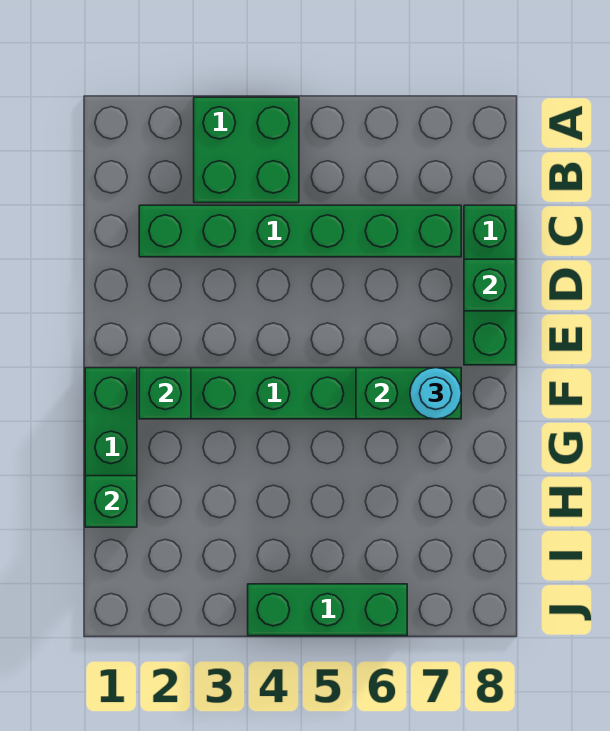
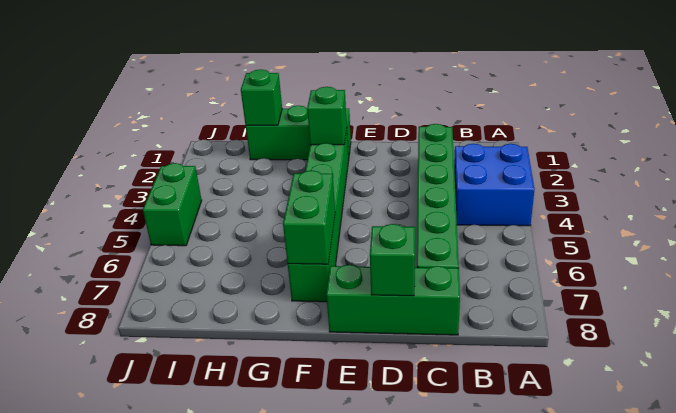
green 2x2 brick [194,97,299,203] -> blue 2x2 brick [454,144,535,226]
cyan 1x1 round brick [410,368,461,419] -> none
green 1x3 brick [248,584,407,636] -> green 1x2 brick [143,163,202,246]

